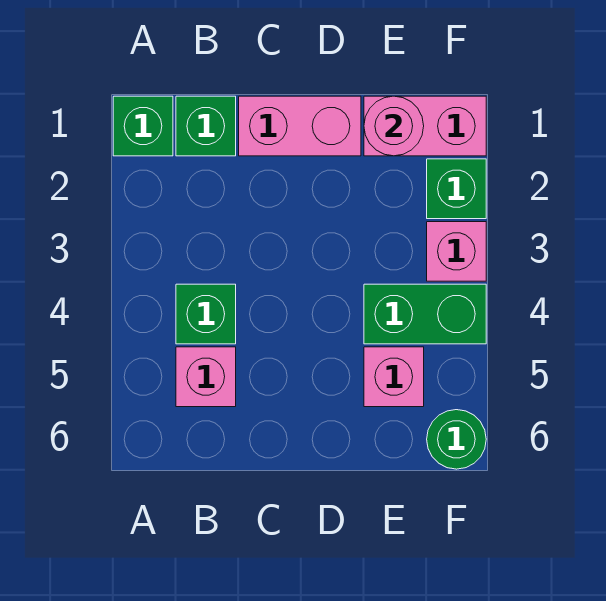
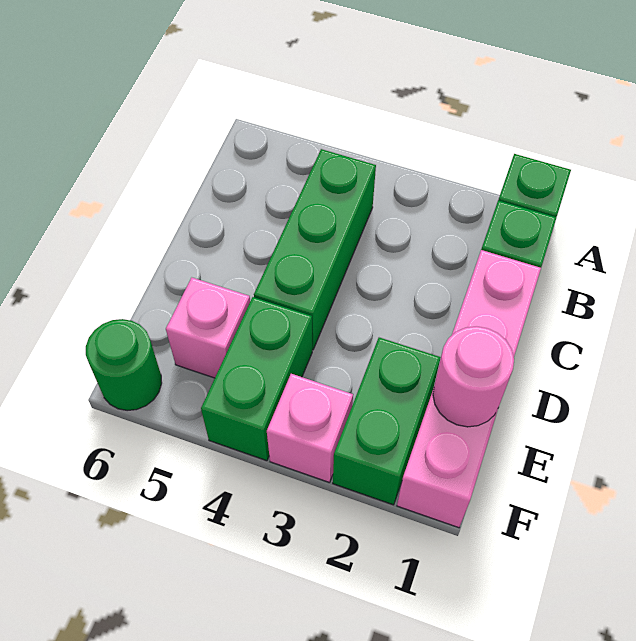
green 1x1 brick [176,284,236,344] -> green 1x3 brick [254,149,376,350]
pink 1x1 brick [176,347,236,407] -> none
green 1x1 brick [427,159,486,219] -> green 1x2 brick [333,338,441,505]

